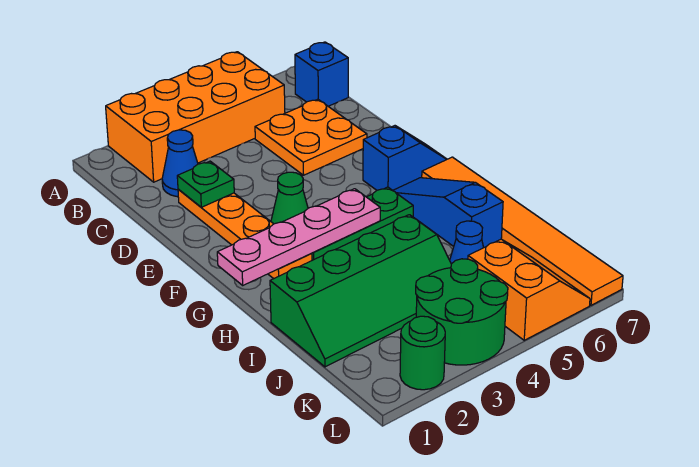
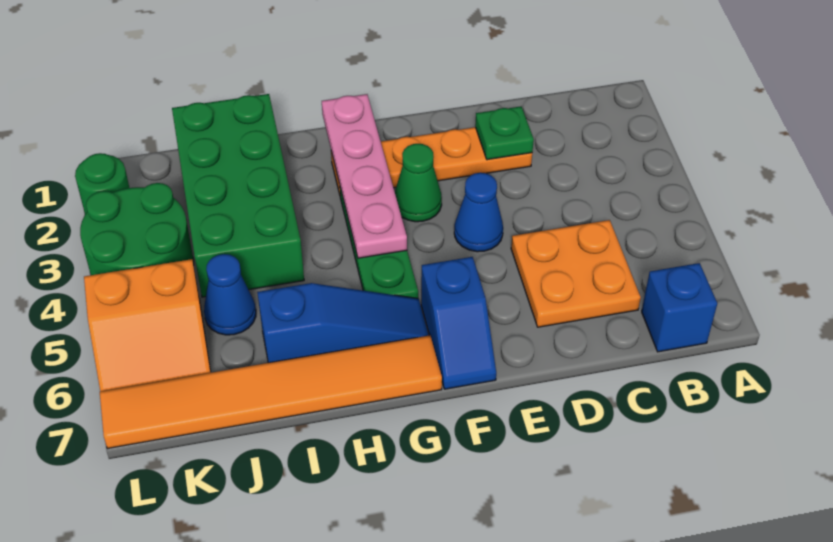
orange 2x4 brick [106,52,285,182] -> none
blue 1x1 cone [162,130,198,197] -> blue 1x1 cone moved to [454,173,503,252]
green 2x4 slope [270,215,451,367] -> green 2x4 brick [172,94,304,297]

